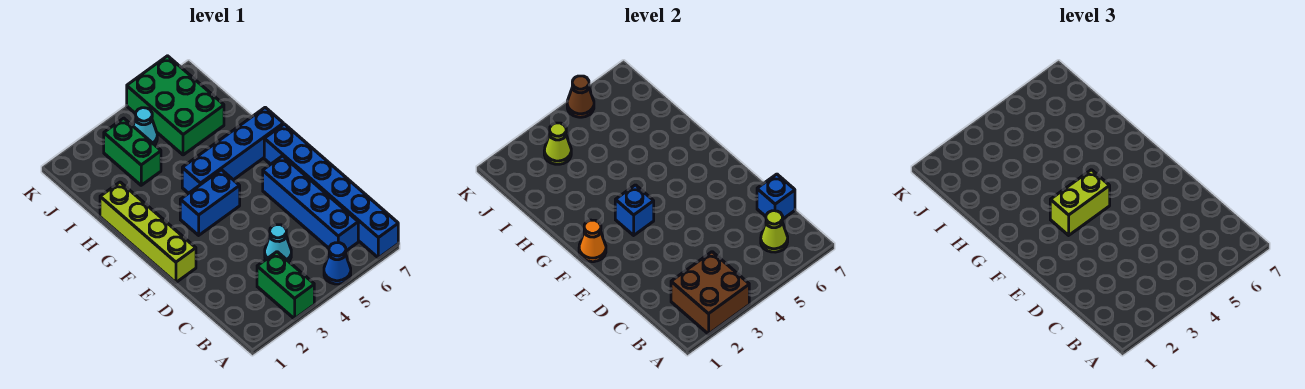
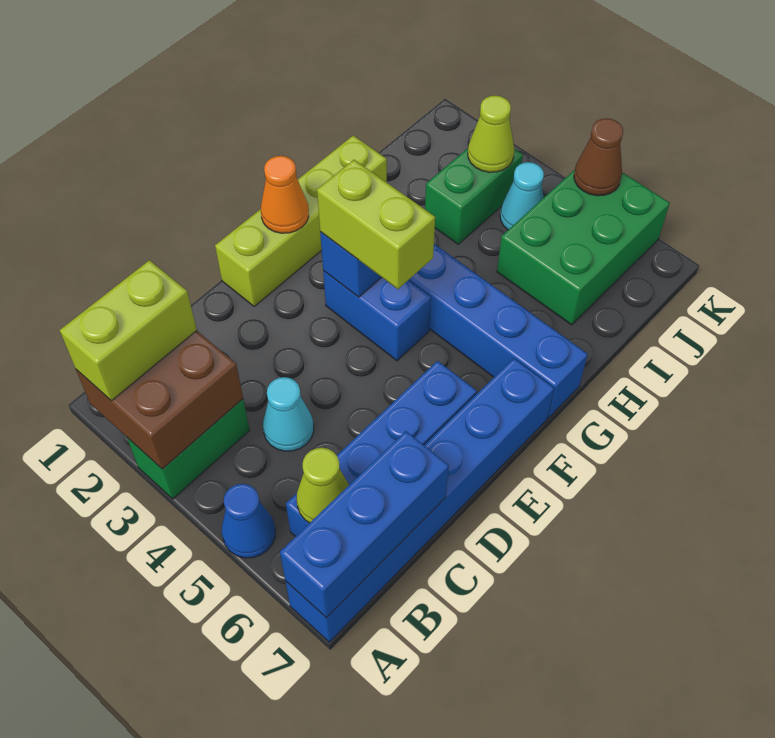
none -> lime 1x2 brick [60,260,197,401]
blue 1x1 brick [757,174,795,219] -> blue 1x3 brick [280,431,449,618]

